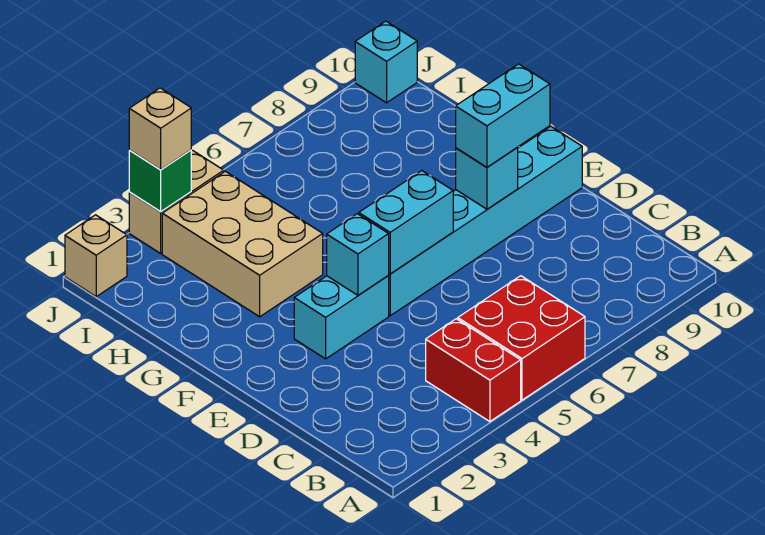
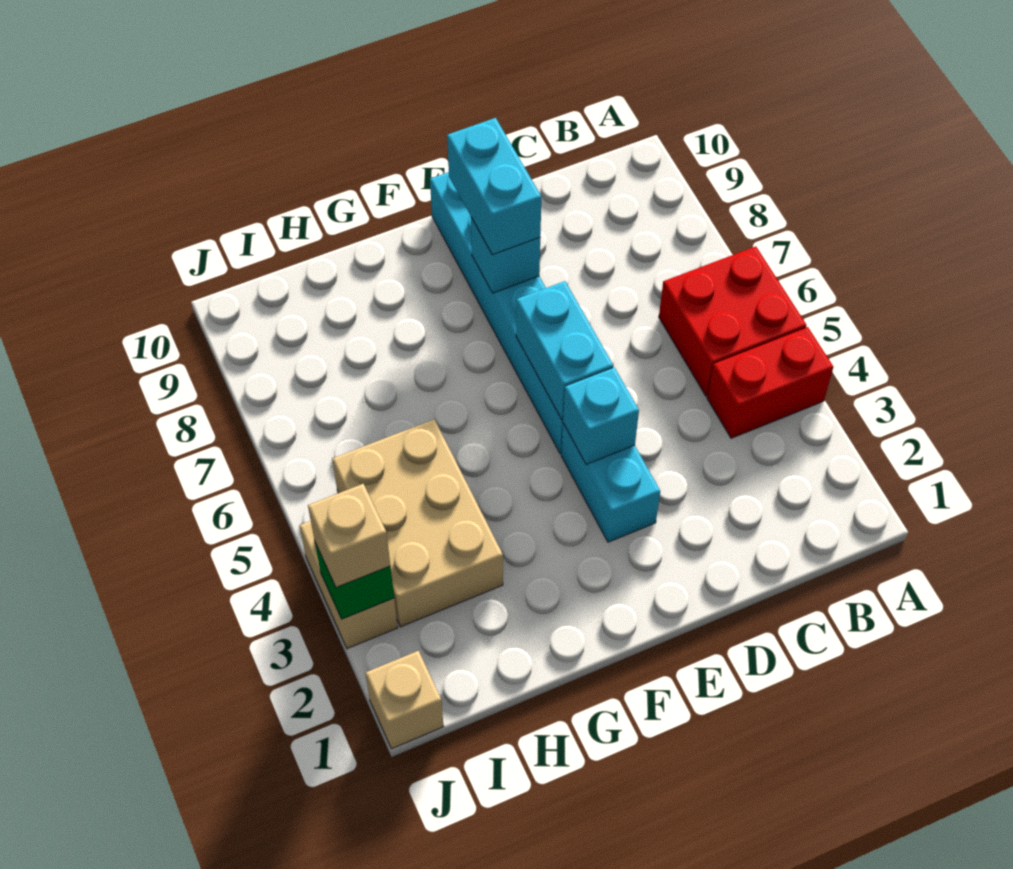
tan 2x3 brick [162,171,323,317] -> tan 2x3 brick turned to [332,419,503,627]
cyan 1x1 brick [355,21,417,103] -> none

